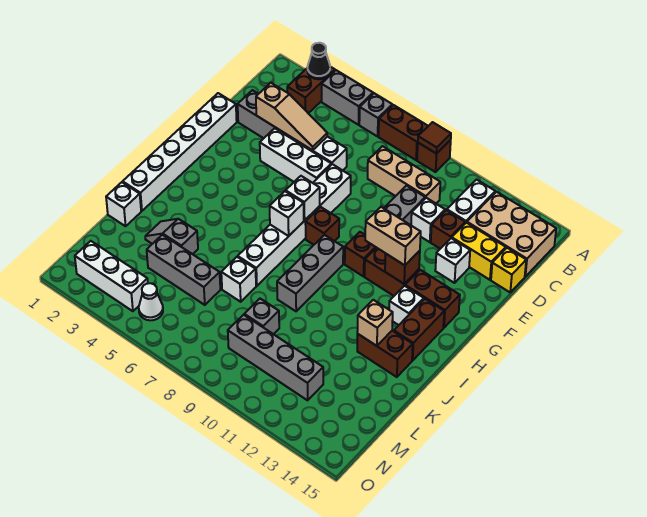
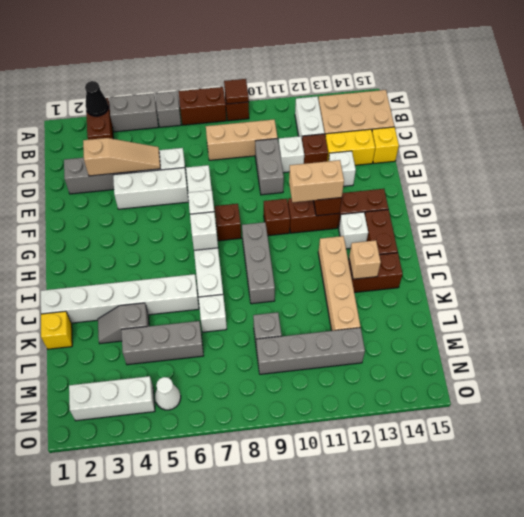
white 1x6 brick [123,93,237,211] -> white 1x6 brick turned to [41,274,199,323]
none -> tan 1x4 brick [318,236,360,331]
white 1x1 brick [106,182,141,226] -> yellow 1x1 brick [41,311,72,349]

